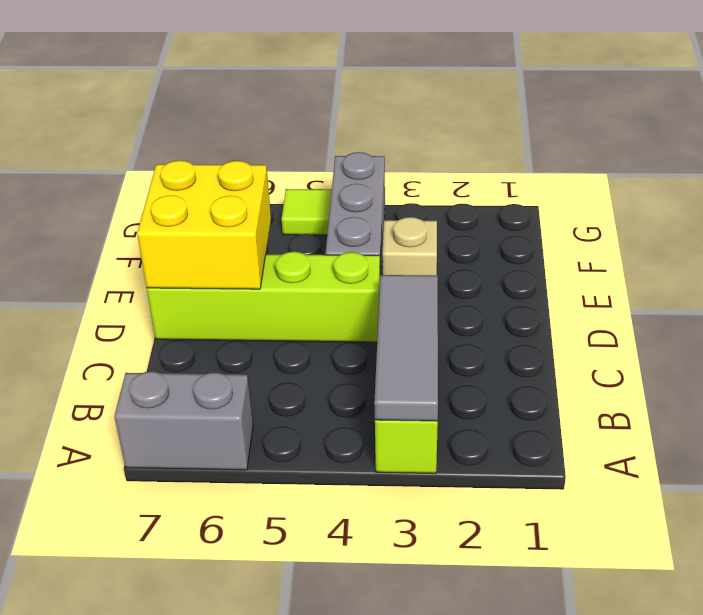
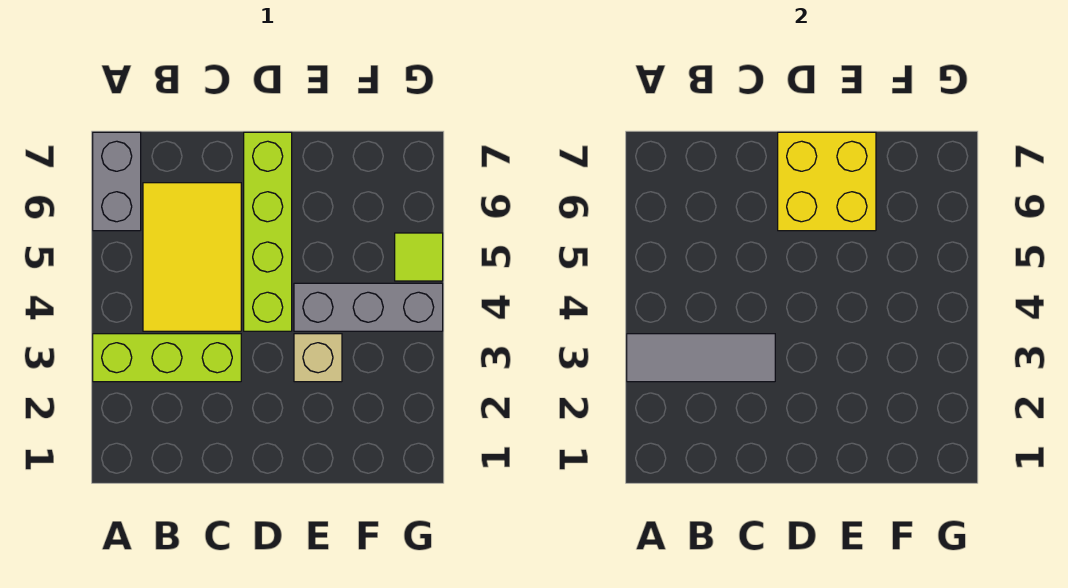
none -> yellow 2x3 tile [143,183,241,331]

